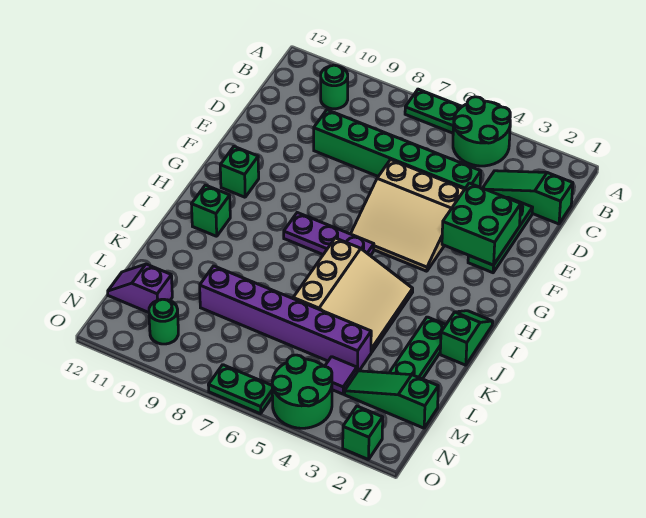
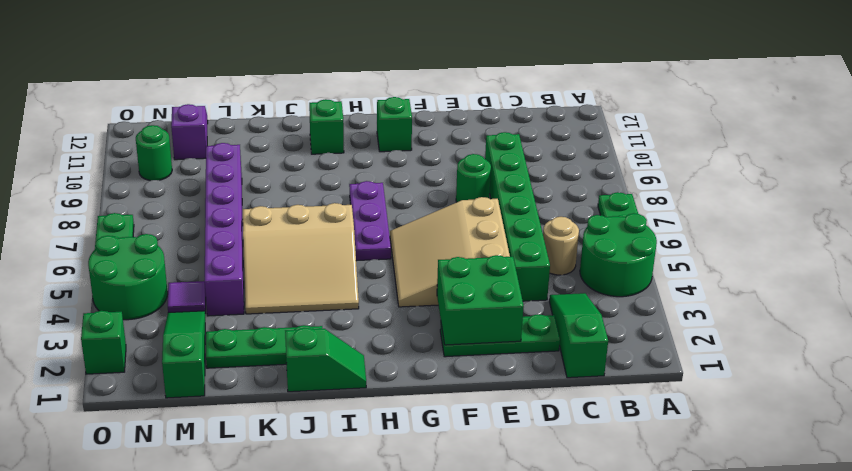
green 1x1 round brick [321,65,348,109] -> green 1x1 round brick moved to [456,154,491,202]
none -> tan 1x1 round brick [543,217,579,275]

